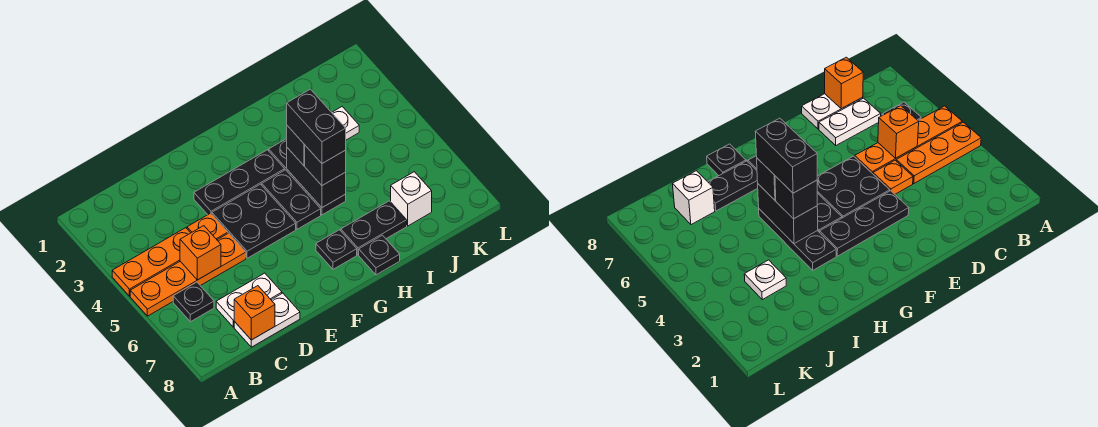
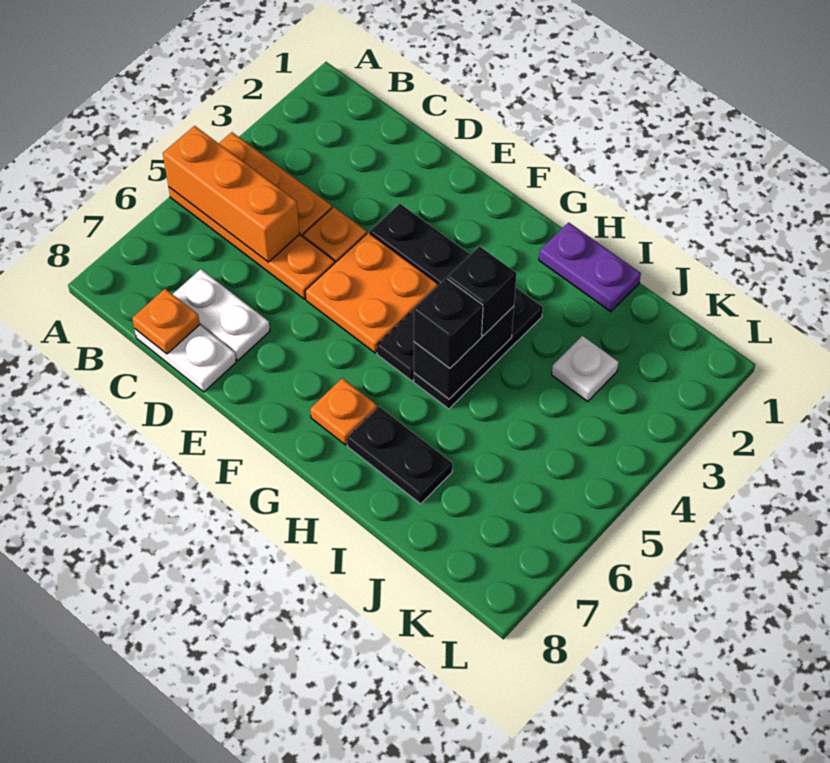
black 1x1 plate [173,282,214,322] -> none
orange 1x1 brick [180,226,221,280] -> orange 1x3 brick [163,126,300,262]
orange 1x1 brick [234,286,275,340] -> orange 1x1 plate [132,289,200,354]
black 2x2 plate [212,184,296,258] -> orange 2x2 plate [305,233,438,353]
black 1x1 plate [316,230,357,269] -> orange 1x1 plate [310,378,377,445]
none -> purple 1x2 plate [539,222,641,312]
black 1x2 brick [287,89,346,163] -> none
black 1x1 plate [359,235,400,275] -> none
white 1x1 brick [391,172,432,226] -> none

